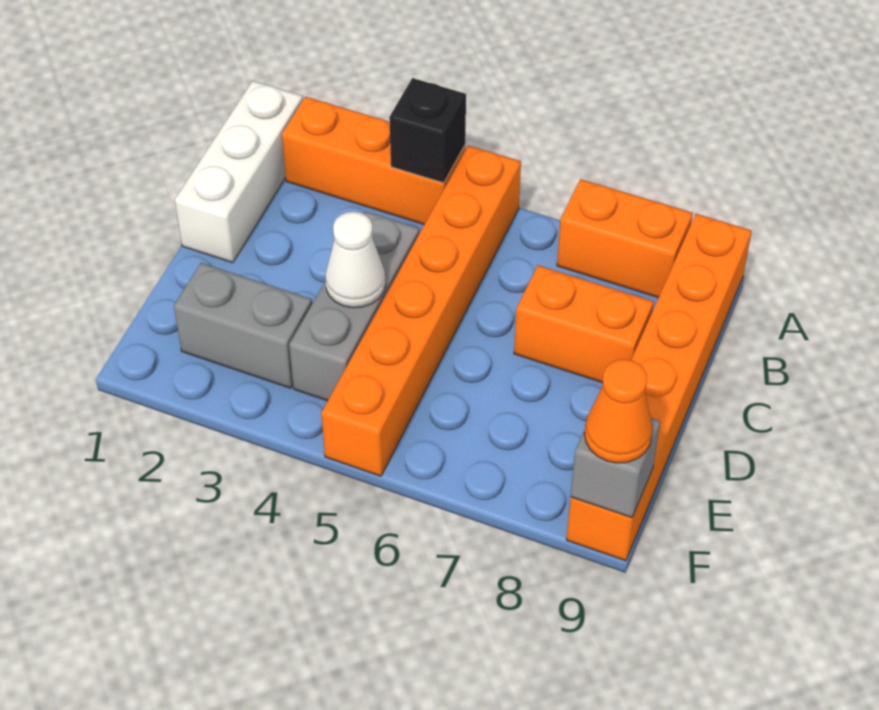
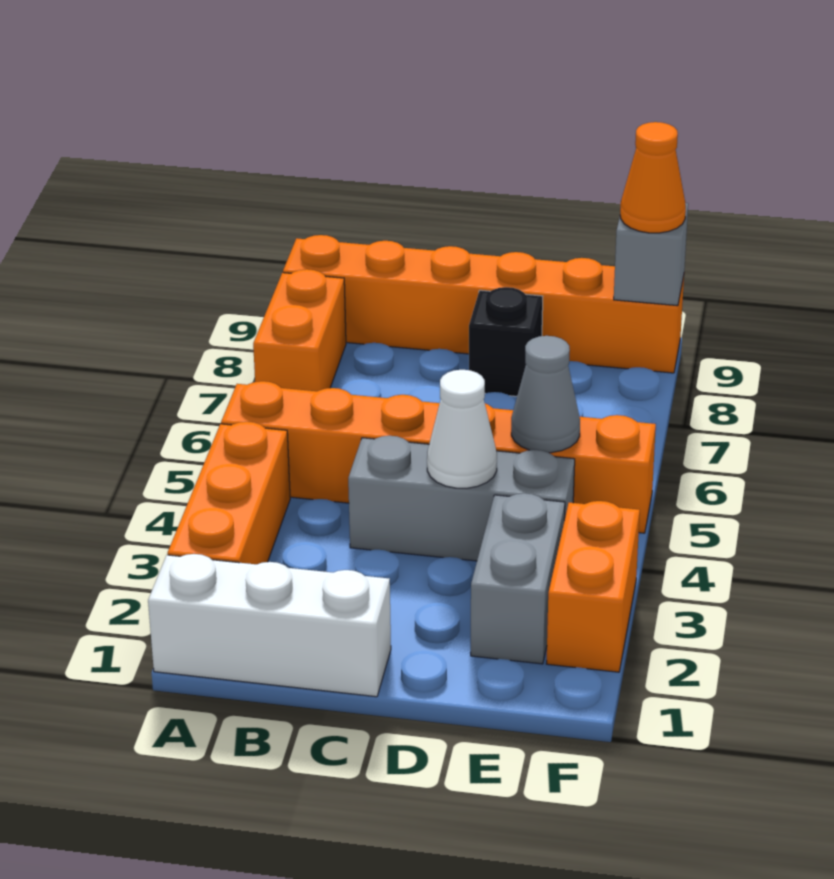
black 1x1 brick [389,78,466,183] -> black 1x1 brick moved to [469,287,543,396]
orange 1x2 brick [514,265,654,383] -> orange 1x2 brick moved to [546,501,640,672]
none -> grey 1x1 cone [511,336,580,453]

